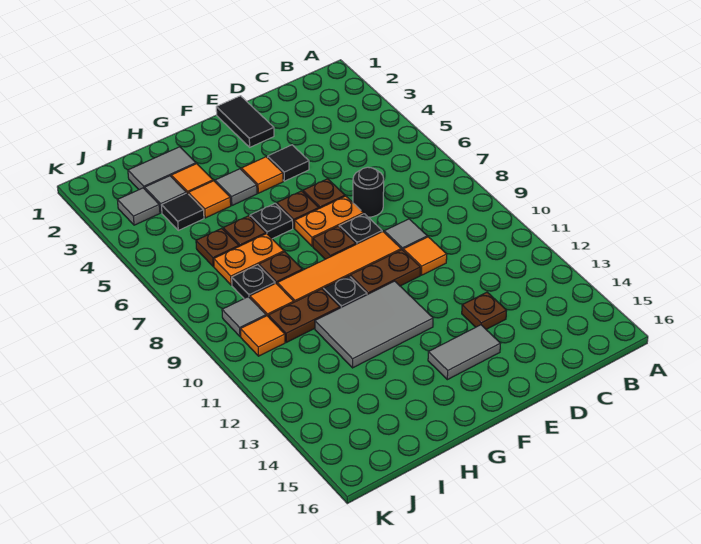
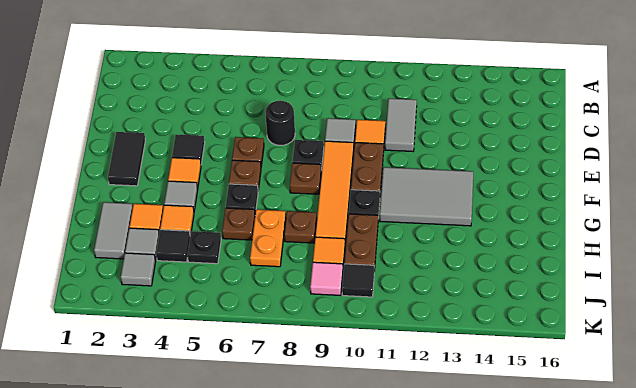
brown 1x1 plate [462,292,507,329] -> none
black 1x2 tile [216,96,274,147] -> black 1x2 tile turned to [108,132,145,186]
orange 1x2 plate [295,196,363,246] -> none
grey 1x2 tile [428,325,500,380] -> grey 1x2 tile moved to [385,99,417,151]
grey 2x3 tile [315,281,433,368] -> grey 2x3 tile turned to [380,167,473,226]
brown 1x1 plate [196,228,239,267] -> none
black 1x1 plate [232,265,275,298] -> black 1x1 plate moved to [187,231,221,264]
grey 1x1 tile [222,297,266,337] -> pink 1x1 tile [310,262,343,295]
orange 1x1 tile [241,316,285,356] -> black 1x1 tile [342,264,374,297]

